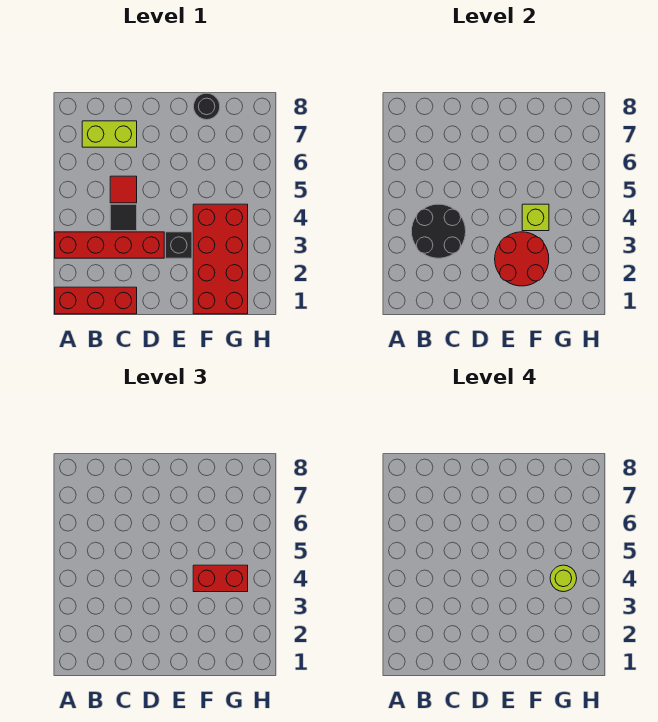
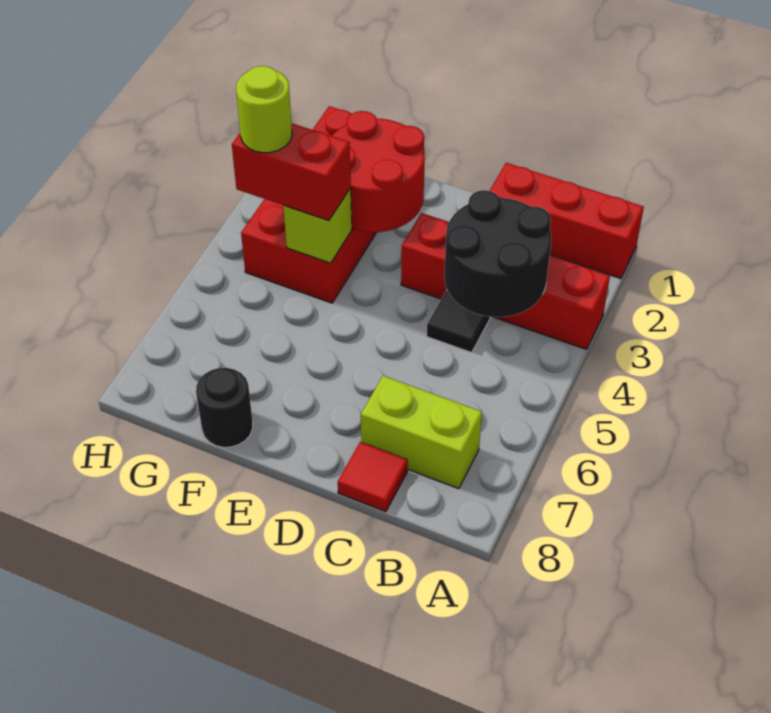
red 1x1 tile [110,176,137,203] -> red 1x1 tile moved to [338,442,408,512]
black 1x1 brick [166,232,192,258] -> none

